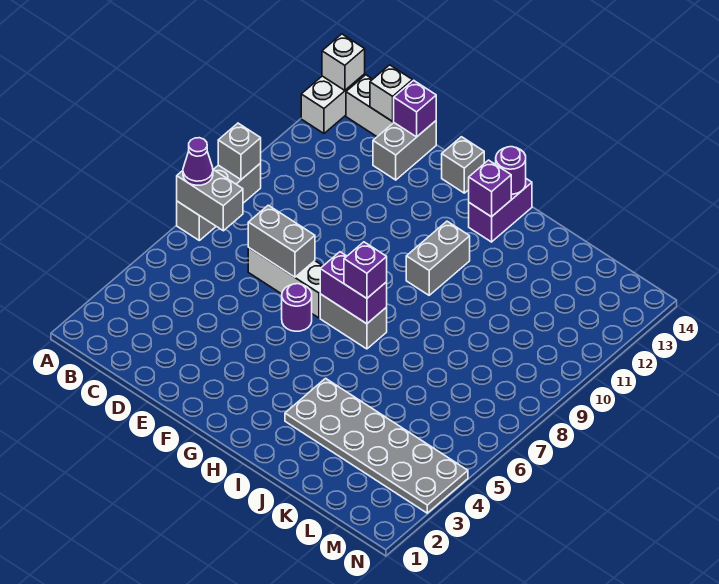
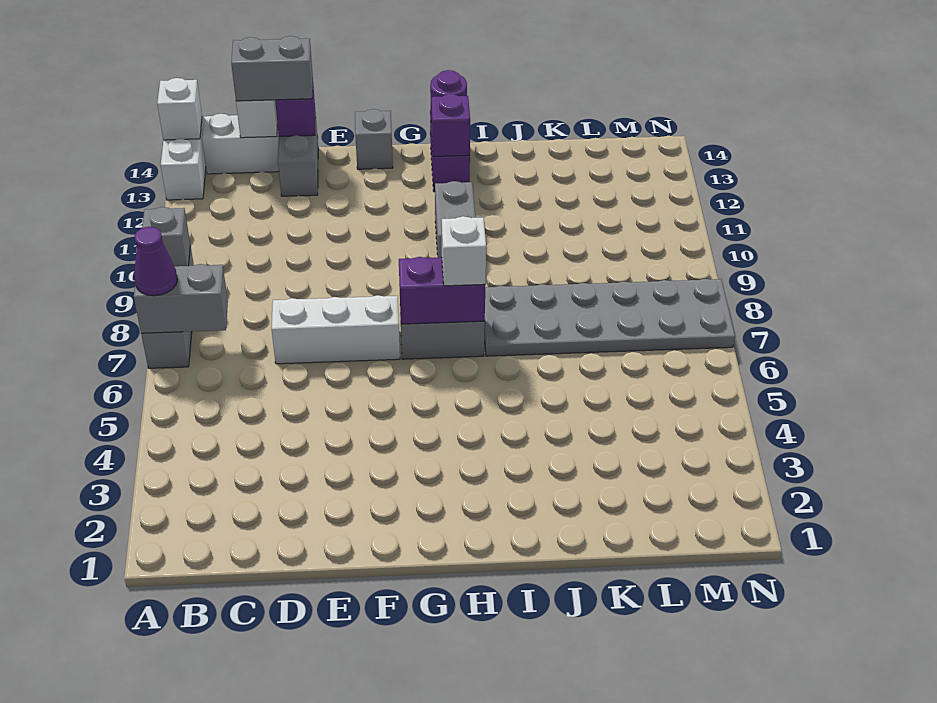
grey 1x2 brick [248,205,315,277] -> grey 1x2 brick moved to [231,36,313,101]
purple 1x1 round brick [282,284,312,331] -> none
purple 1x1 brick [344,242,387,298] -> white 1x1 brick [442,216,486,286]
grey 2x6 plate [285,378,468,513] -> grey 2x6 plate moved to [484,279,735,356]

